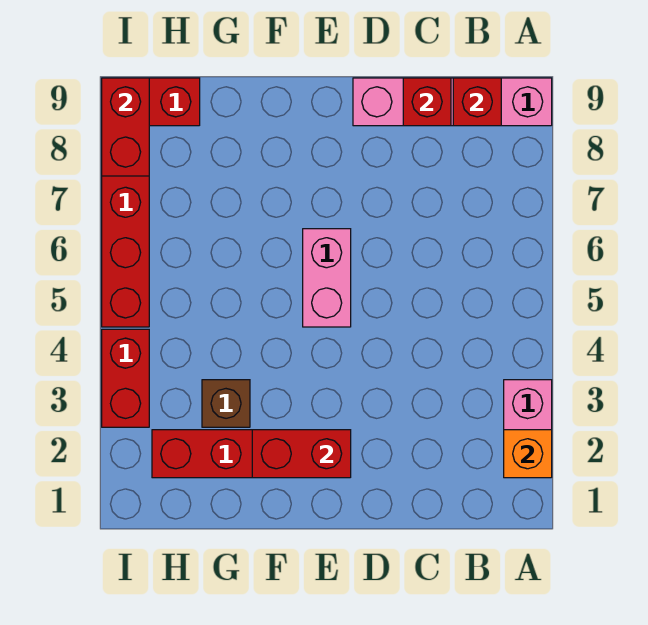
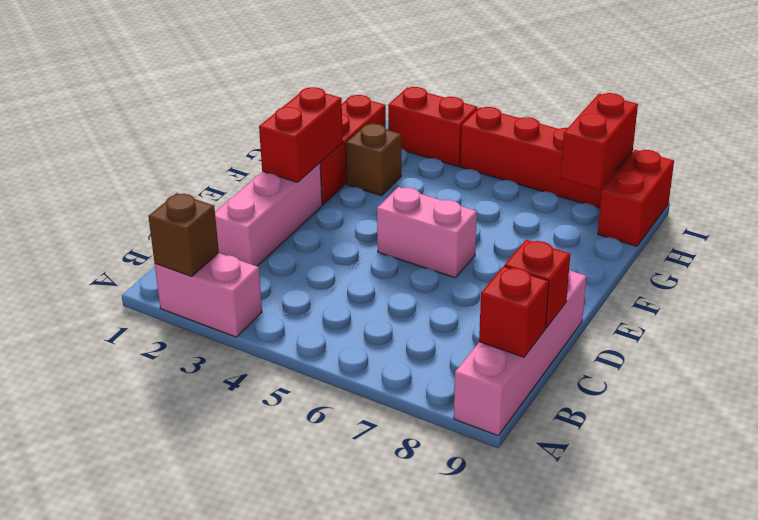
orange 1x1 brick [504,430,552,478] -> brown 1x1 brick [148,193,219,276]
none -> pink 1x3 brick [215,163,322,266]
red 1x2 brick [102,78,149,176] -> red 1x2 brick turned to [560,93,638,190]

